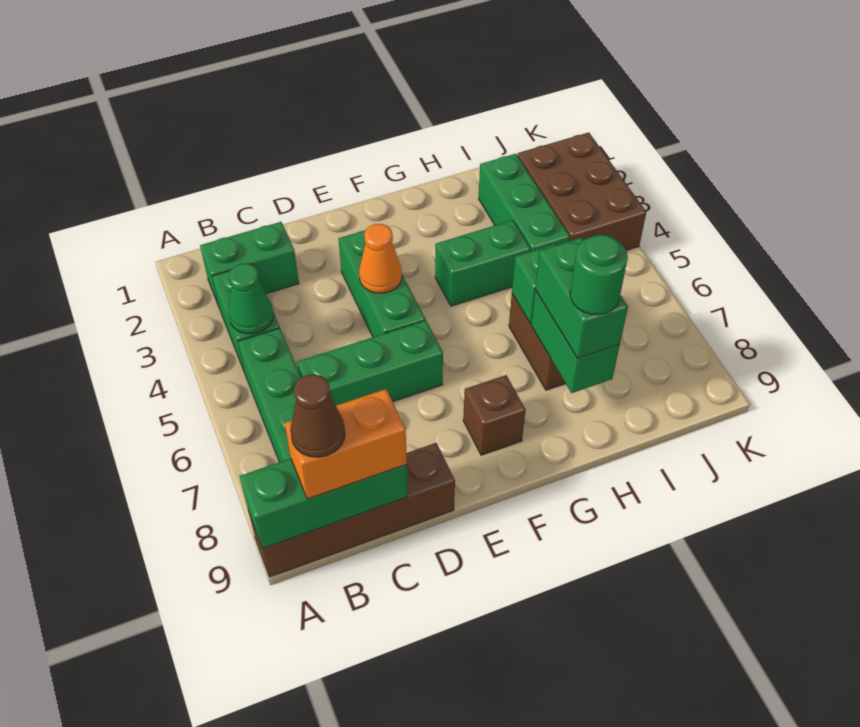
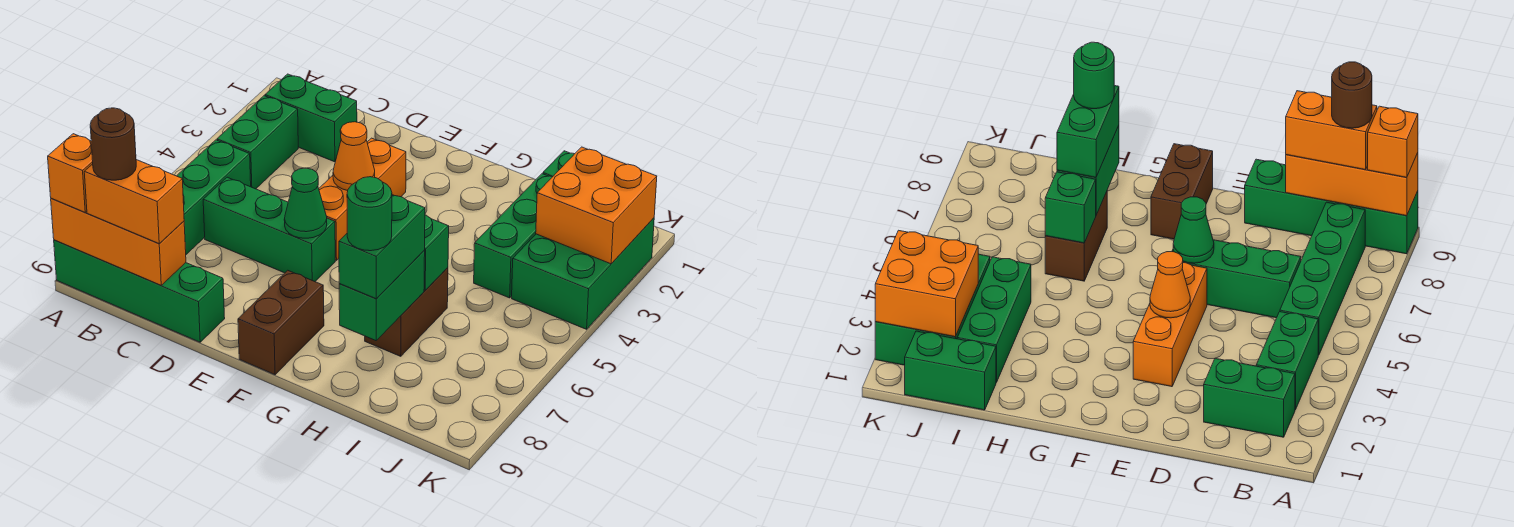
brown 1x4 brick [249,443,455,577] -> green 1x4 brick [54,240,225,342]
green 1x3 brick [240,458,408,549] -> orange 1x3 brick [51,199,186,285]
none -> orange 1x1 brick [48,134,93,212]
green 1x1 cone [229,264,274,334] -> green 1x1 cone moved to [284,168,327,238]
brown 1x1 cone [290,374,345,457] -> brown 1x1 round brick [90,108,136,180]
green 1x3 brick [339,231,425,337] -> orange 1x3 brick [319,138,406,260]
brown 1x1 brick [463,375,526,455] -> brown 1x2 brick [238,270,324,375]
green 1x2 brick [435,220,530,306] -> green 1x2 brick moved to [905,331,996,410]
brown 2x3 brick [517,132,646,250] -> green 2x3 brick [512,218,654,329]
none -> orange 2x2 brick [536,147,657,264]

